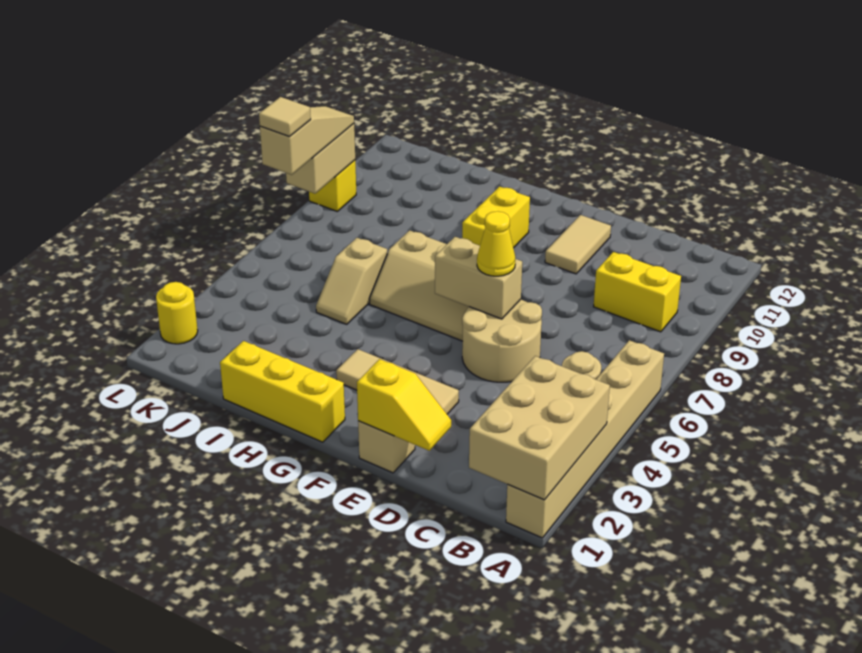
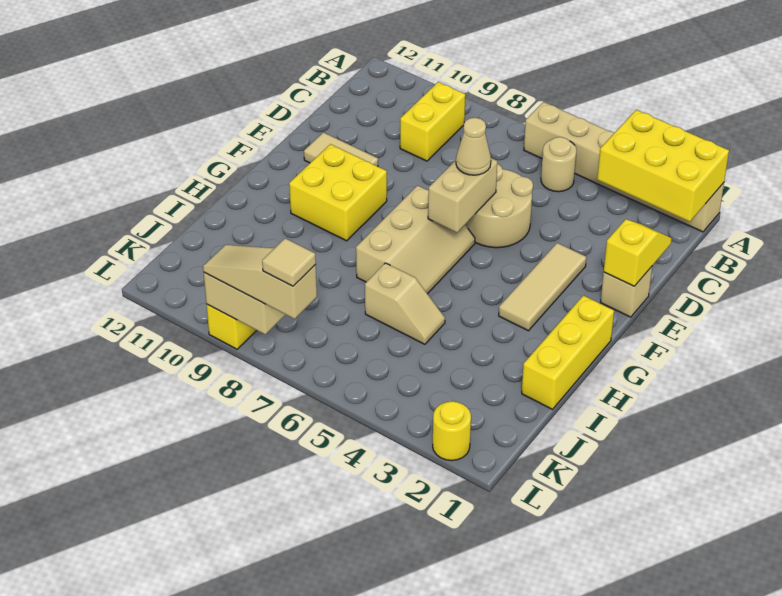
tan 2x3 brick [469,356,610,500] -> yellow 2x3 brick [597,110,729,222]
yellow 1x1 cone [477,211,515,276] -> tan 1x1 cone [456,118,491,175]
yellow 1x2 brick [462,187,530,248] -> yellow 2x2 brick [289,144,387,241]

